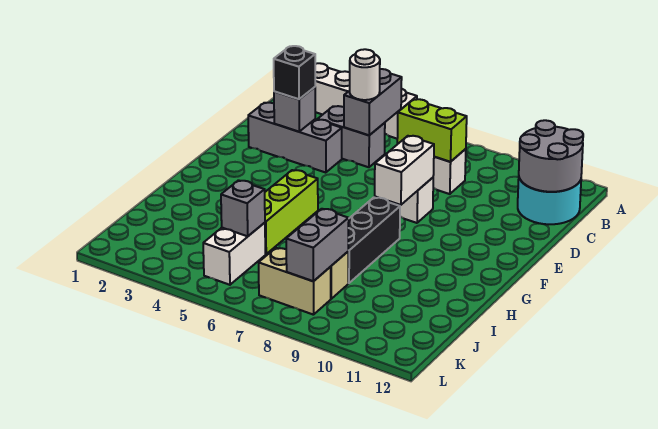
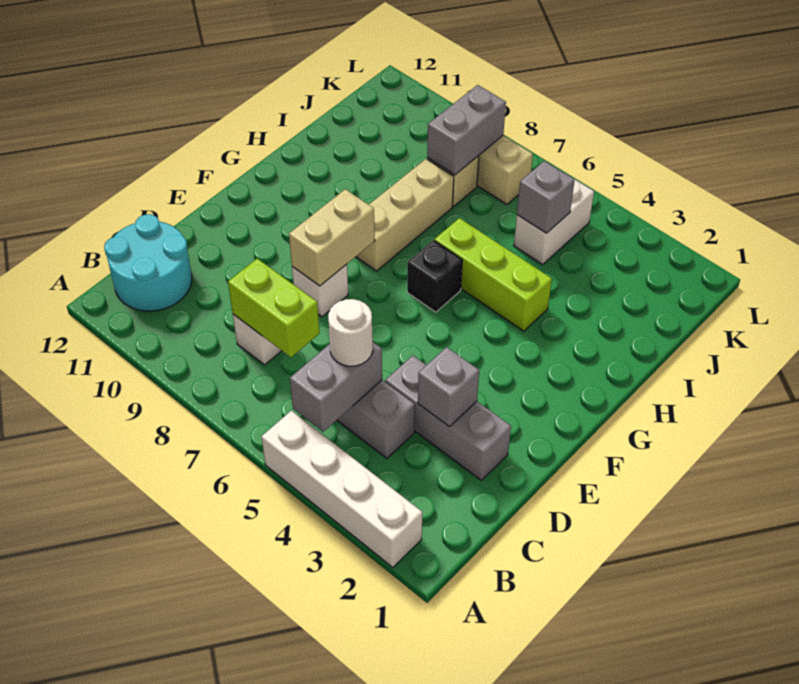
grey 2x2 round brick [519,120,583,192] -> none
black 1x1 brick [274,46,315,99] -> black 1x1 brick moved to [407,240,462,312]
white 1x2 brick [375,136,434,205] -> tan 1x2 brick [289,189,375,286]
lime 1x3 brick [265,170,318,254] -> lime 1x3 brick turned to [434,218,552,331]
black 1x3 brick [348,198,400,283] -> tan 1x3 brick [356,159,454,271]

